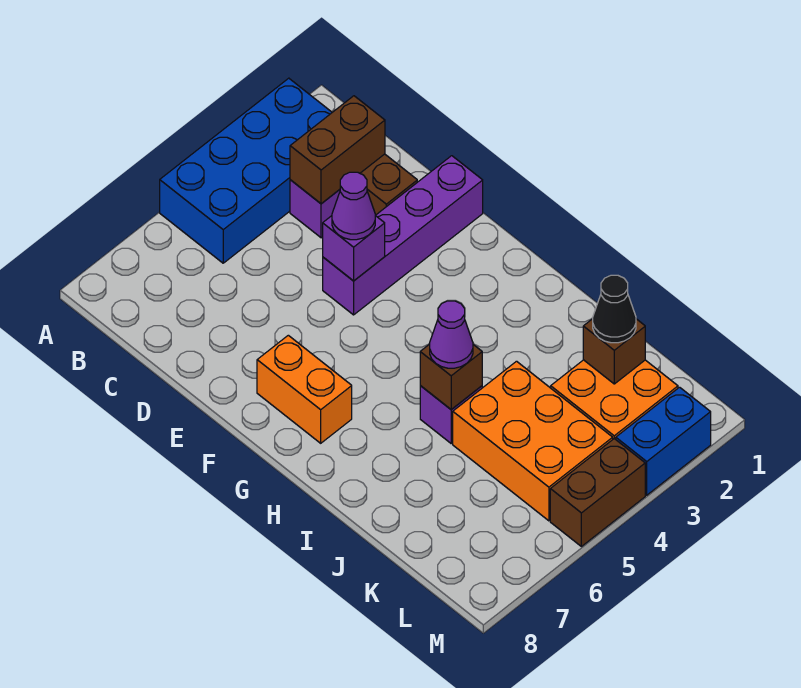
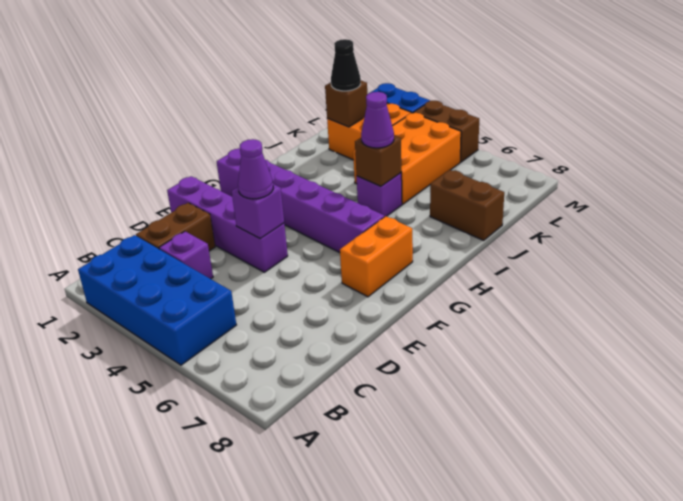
brown 1x2 brick [290,96,385,204] -> brown 1x2 brick moved to [430,170,504,240]
none -> purple 1x6 brick [217,148,385,253]

